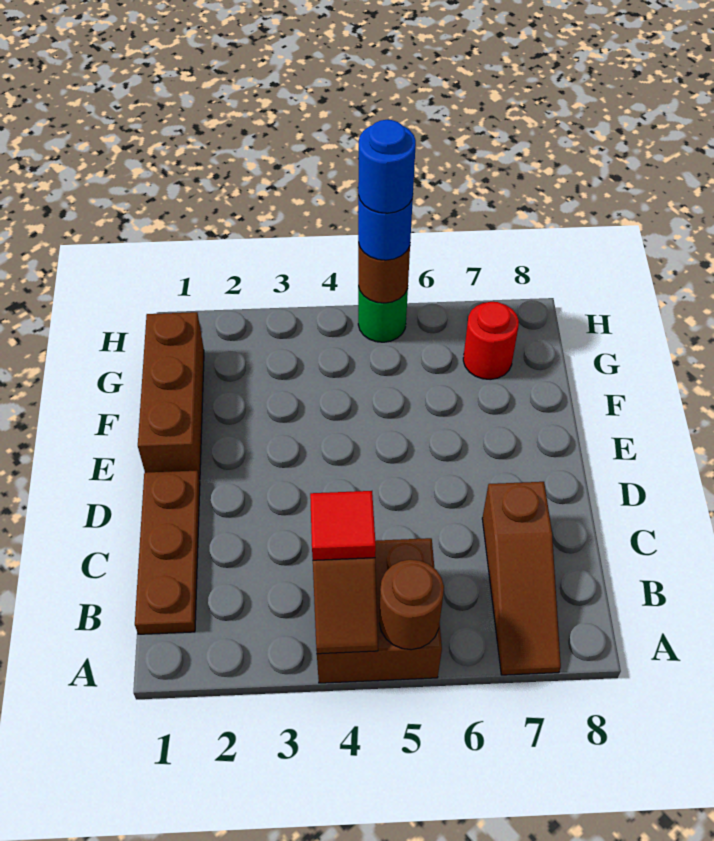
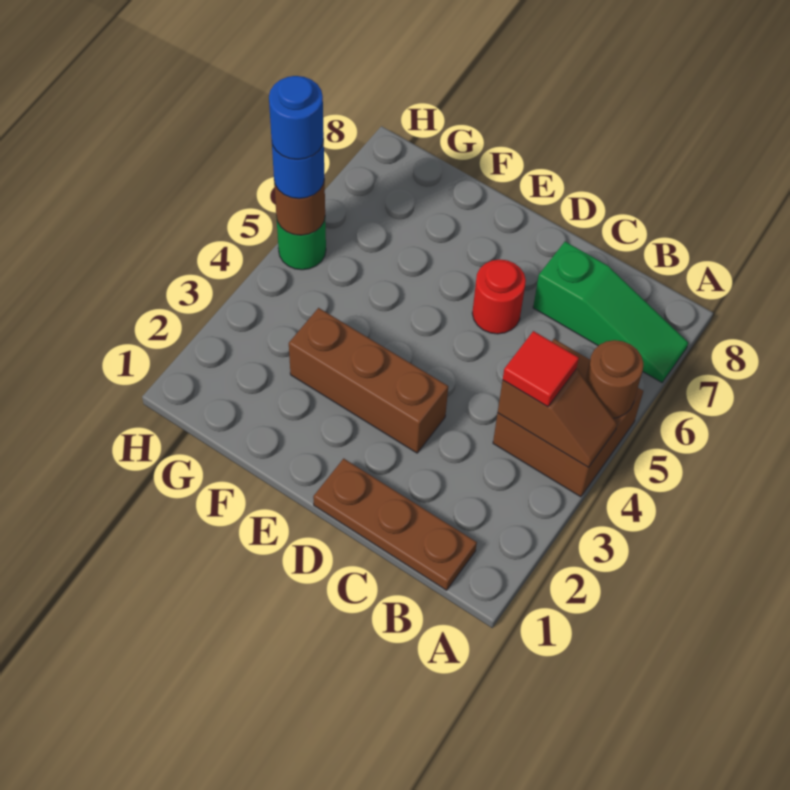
brown 1x3 slope [482,482,561,675] -> green 1x3 slope [533,242,688,383]
brown 1x3 brick [138,312,204,480] -> brown 1x3 brick moved to [289,308,448,453]
red 1x1 round brick [463,302,519,380] -> red 1x1 round brick moved to [472,259,526,334]

